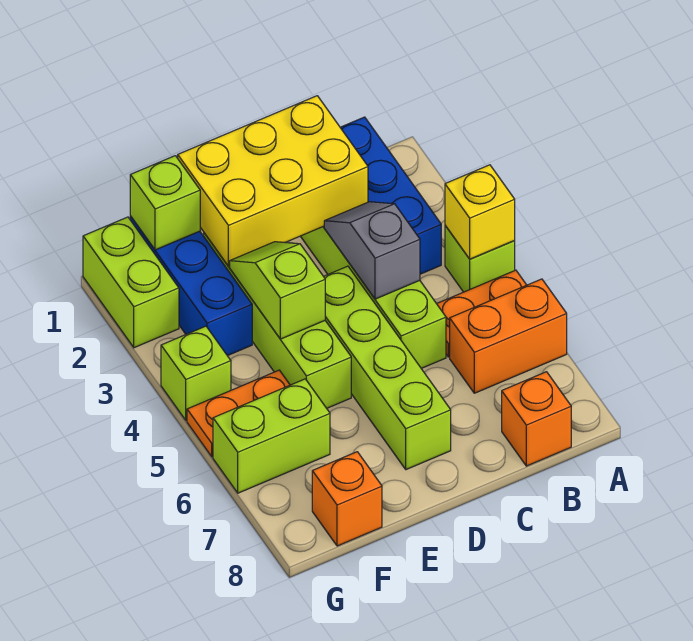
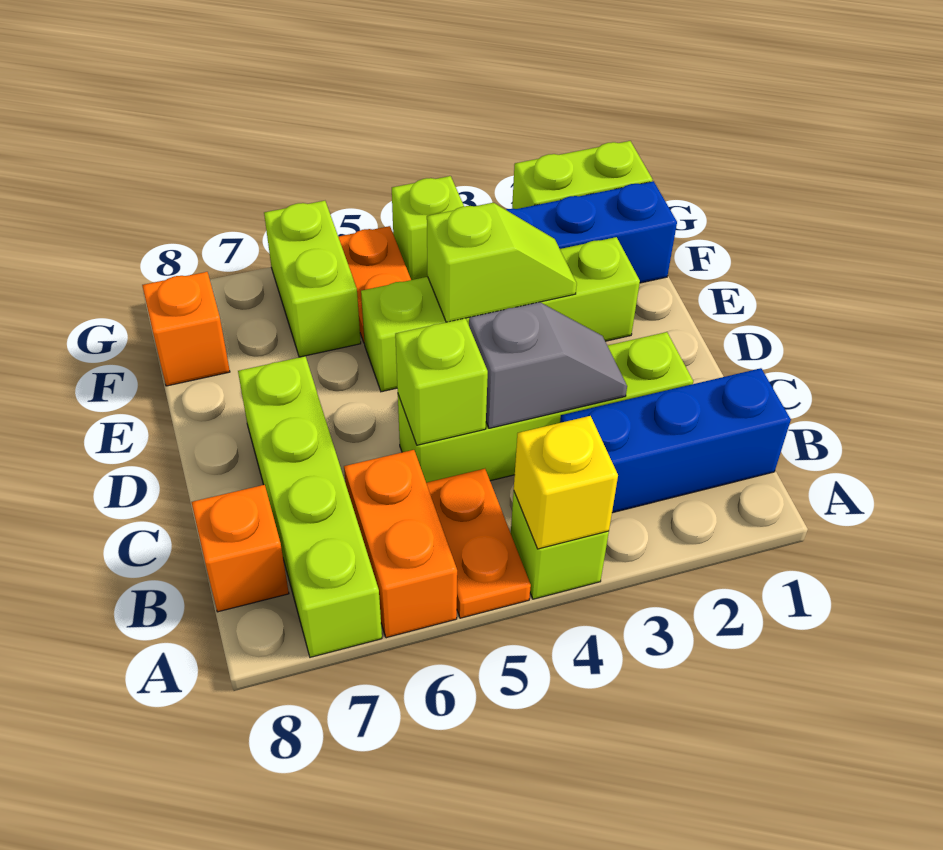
yellow 2x3 brick [178,96,368,266] -> none
lime 1x4 brick [324,266,451,470] -> lime 1x4 brick turned to [238,356,382,657]
lime 1x1 brick [130,156,200,250] -> lime 1x1 brick moved to [395,318,488,445]

